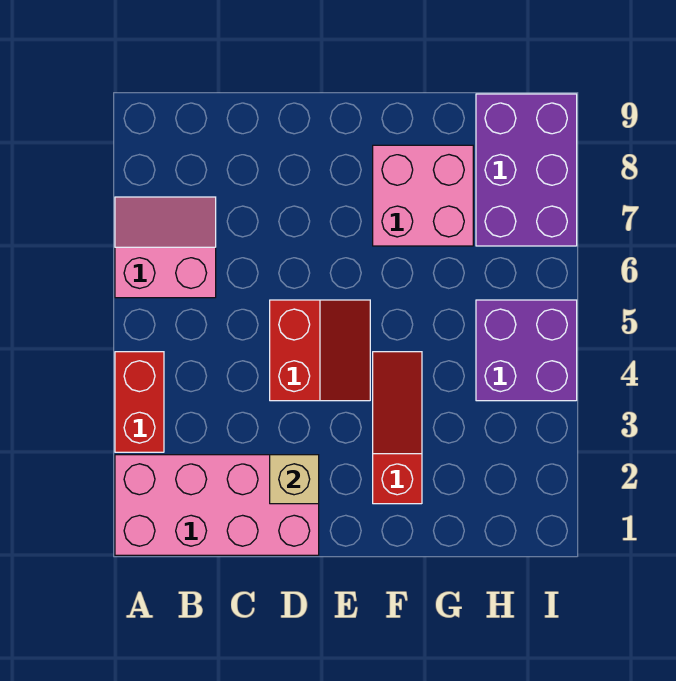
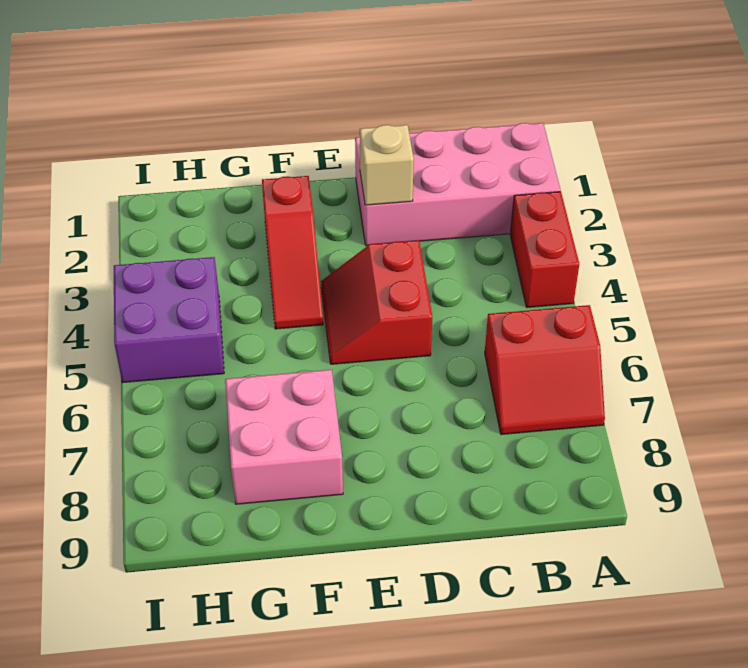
pink 2x2 slope [115,197,216,298] -> red 2x2 slope [485,305,605,435]
purple 2x3 brick [476,94,577,246] -> none

